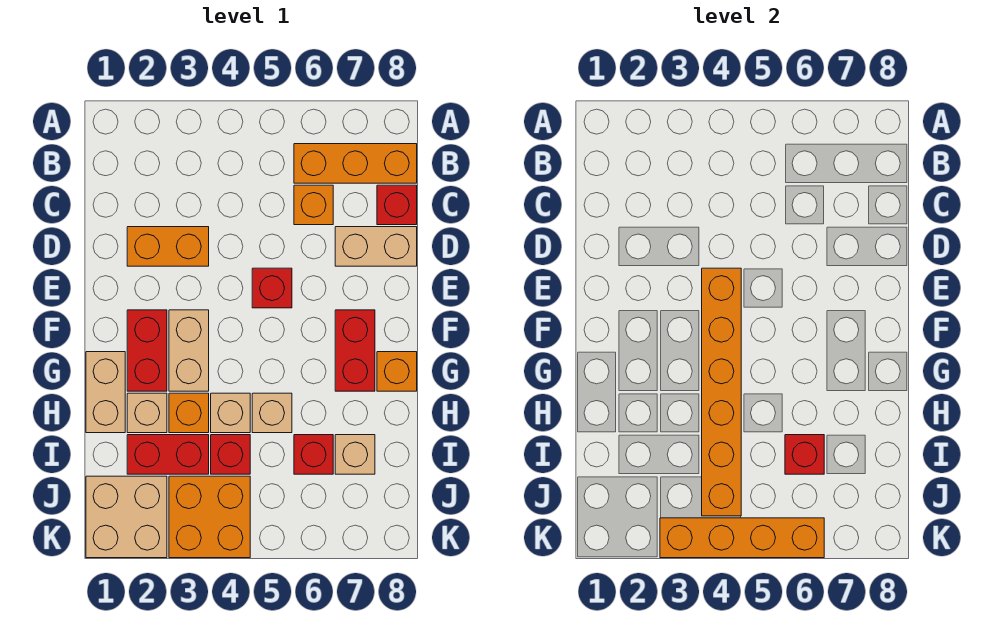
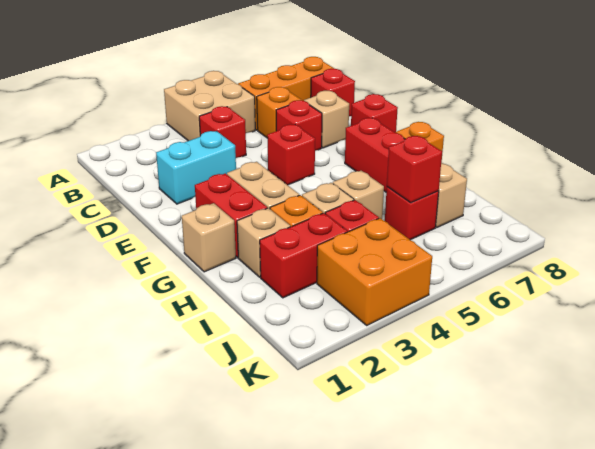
none -> red 1x1 brick [199,106,246,158]
orange 1x2 brick [127,227,209,266] -> cyan 1x2 brick [156,131,236,204]
none -> red 1x1 brick [276,100,322,151]
tan 1x2 brick [335,227,417,266] -> tan 1x1 brick [304,91,349,148]
orange 1x6 brick [702,268,741,516] -> none
none -> red 1x1 brick [351,94,398,133]
tan 1x2 brick [86,352,125,433] -> tan 1x1 brick [182,203,236,272]
tan 2x2 brick [86,476,167,558] -> tan 2x2 brick moved to [164,71,255,141]
orange 1x4 brick [660,518,824,558] -> none

